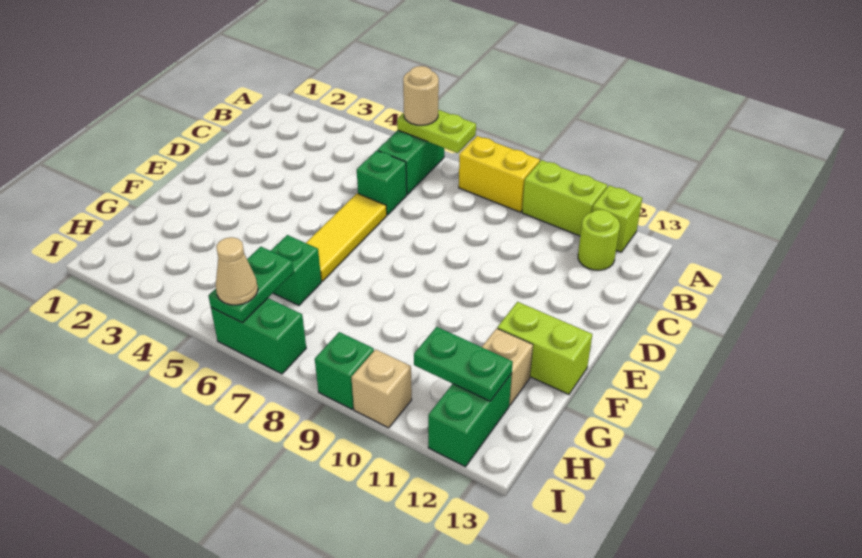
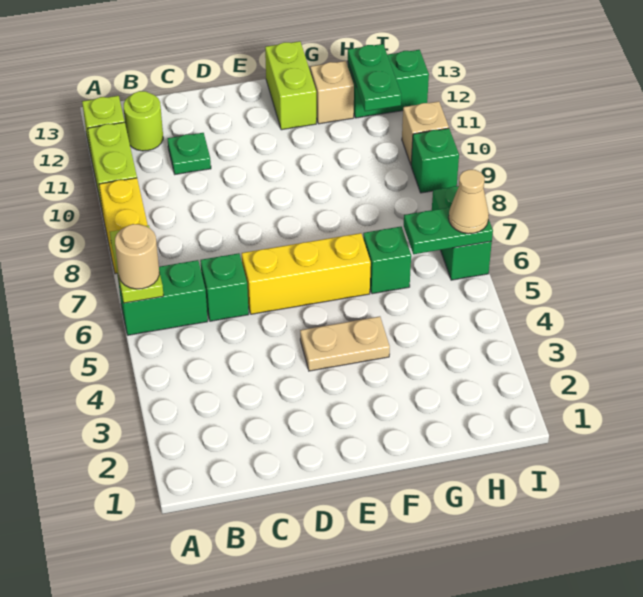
none -> green 1x1 plate [167,133,211,174]
yellow 1x3 tile [306,193,387,281] -> yellow 1x3 brick [242,233,371,314]
none -> tan 1x2 plate [300,316,390,371]

